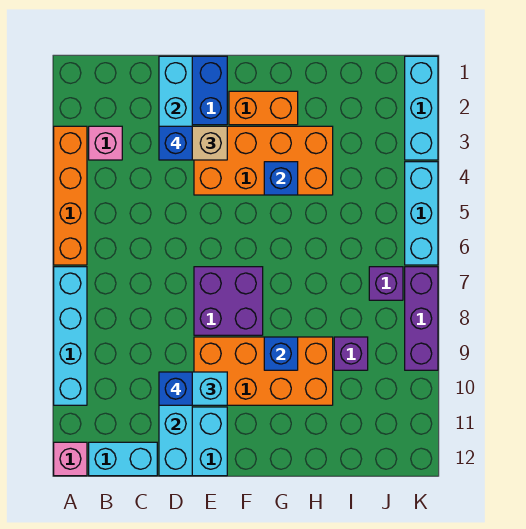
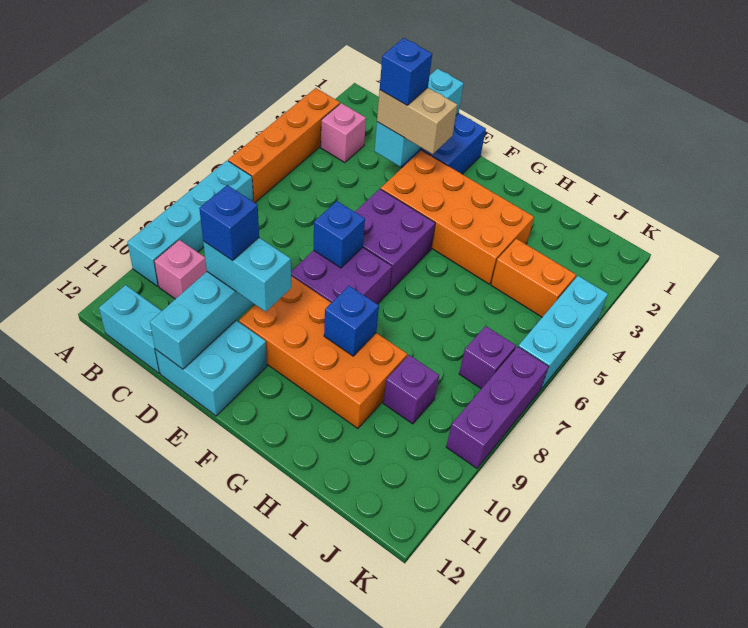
pink 1x1 brick [54,442,87,476] -> pink 1x1 brick moved to [154,240,207,299]
none -> purple 2x2 brick [355,189,435,291]
orange 1x2 brick [229,91,298,125] -> orange 1x2 brick moved to [491,239,576,317]
blue 1x1 brick [264,162,298,195] -> blue 1x1 brick moved to [314,201,365,268]
cyan 1x3 brick [405,56,438,160] -> none

